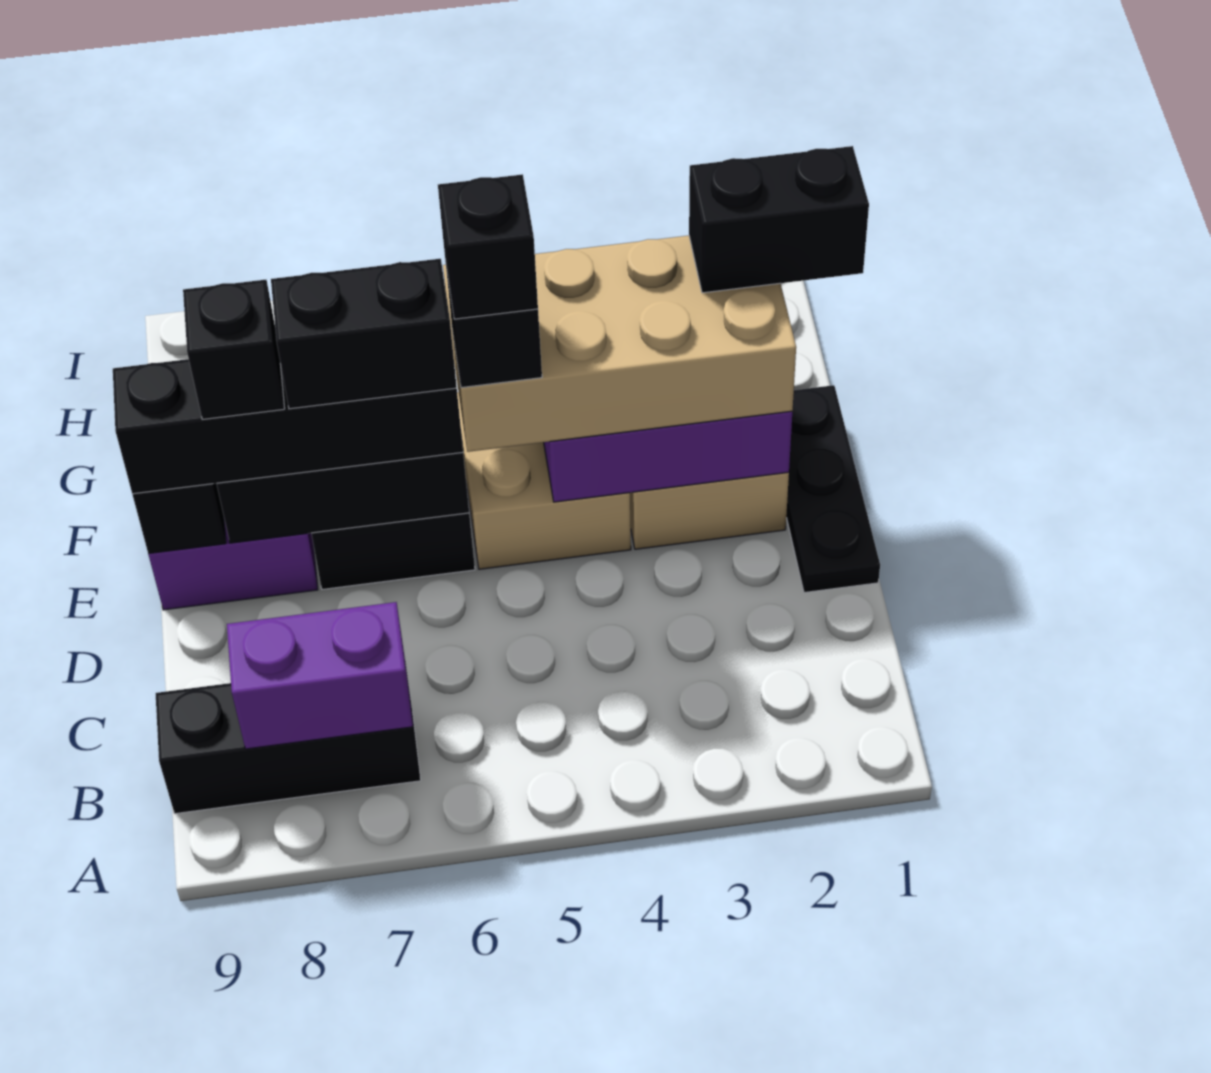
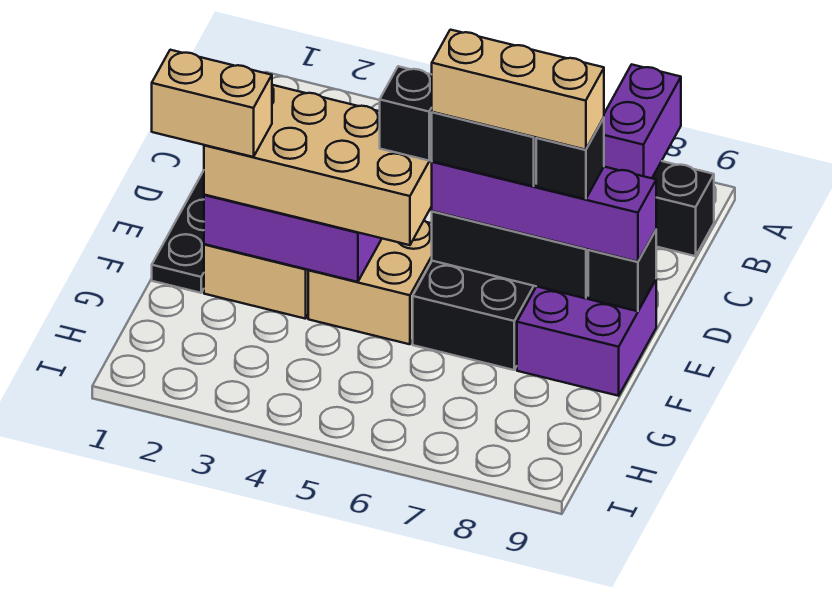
purple 1x2 brick [227,602,413,749] -> purple 1x2 brick turned to [604,64,681,178]
black 1x1 brick [438,174,538,319] -> none
black 1x4 brick [113,359,463,494] -> purple 1x4 brick [432,162,656,262]
none -> tan 1x3 brick [432,30,604,150]
black 1x2 brick [689,146,869,293] -> tan 1x2 brick [152,50,272,157]

